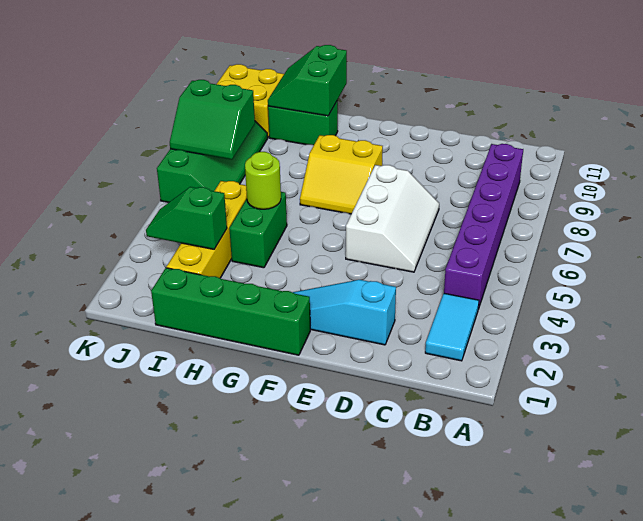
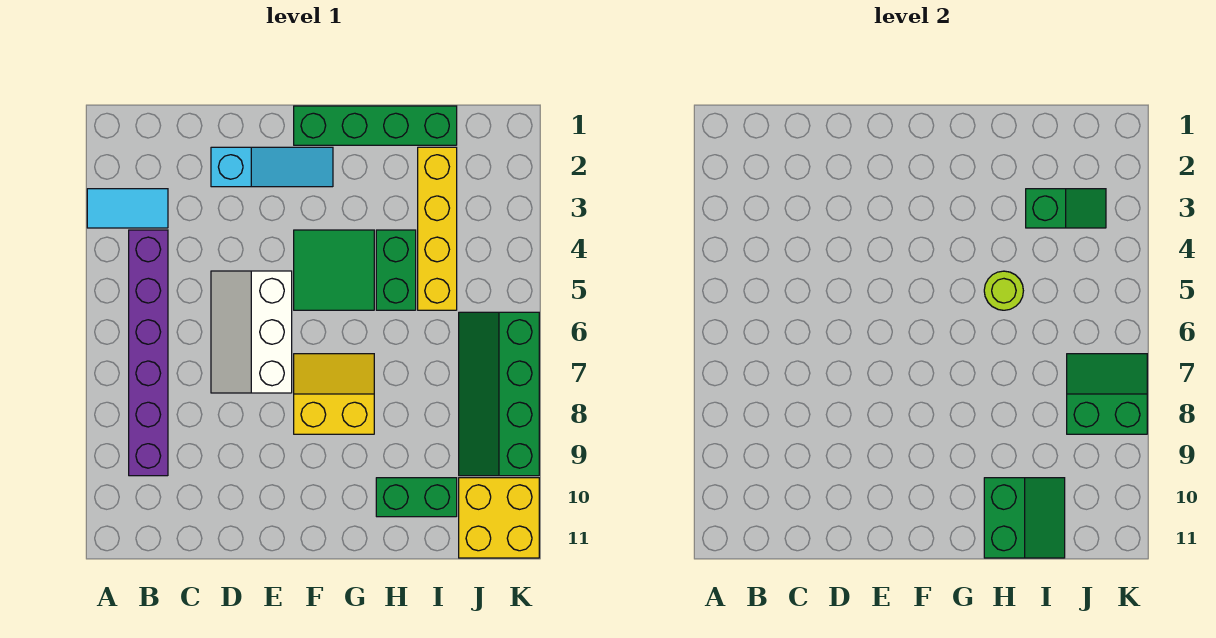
cyan 1x2 tile [425,293,479,361] -> cyan 1x2 tile turned to [87,189,168,228]
none -> green 2x2 tile [294,230,374,310]

